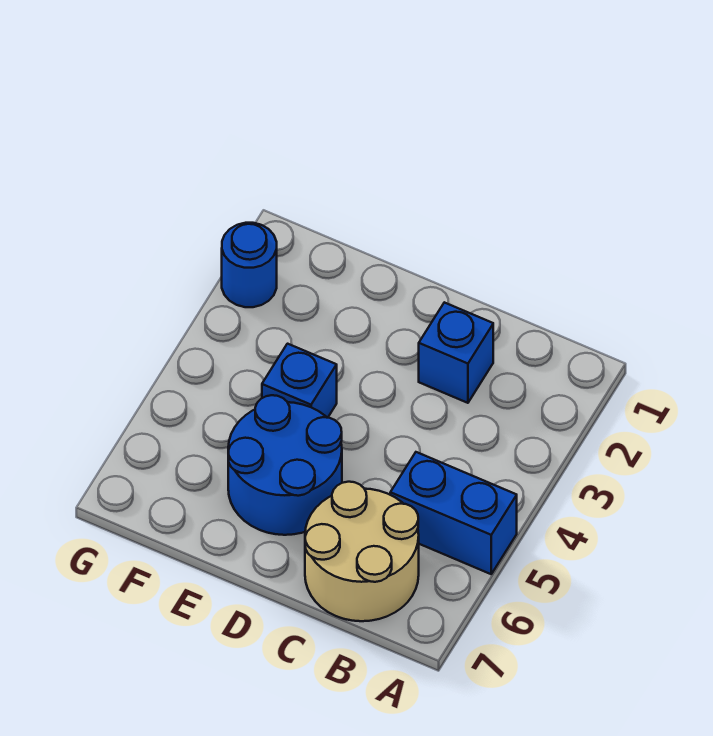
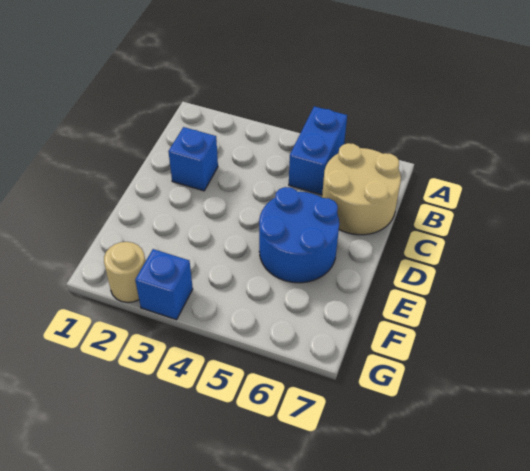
blue 1x1 brick [262,344,337,418] -> blue 1x1 brick moved to [135,249,193,320]
blue 1x1 round brick [222,223,277,307] -> tan 1x1 round brick [104,242,145,303]

